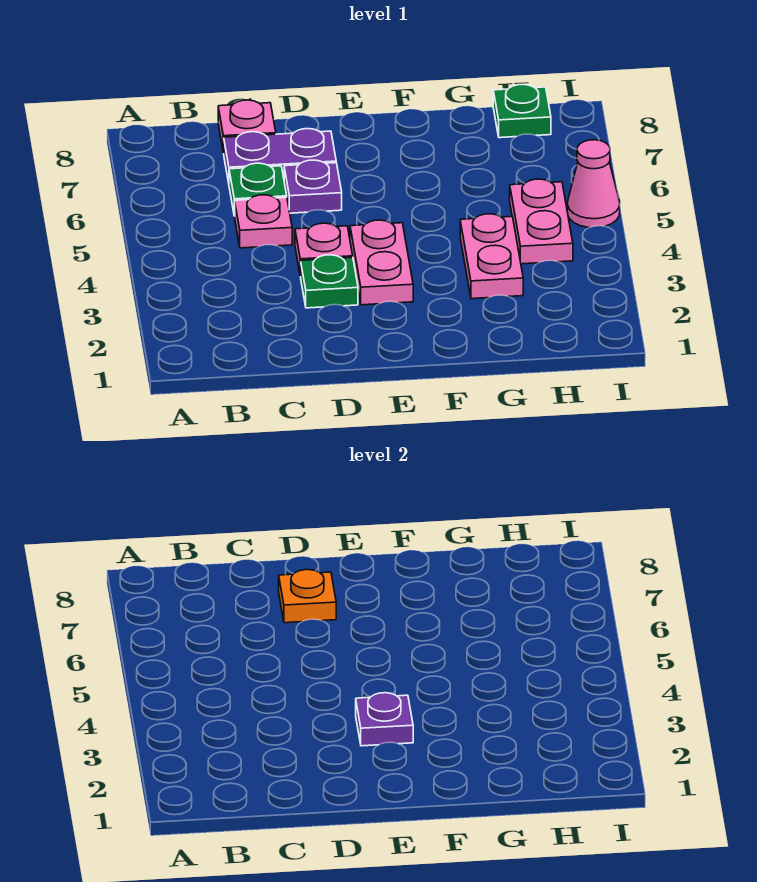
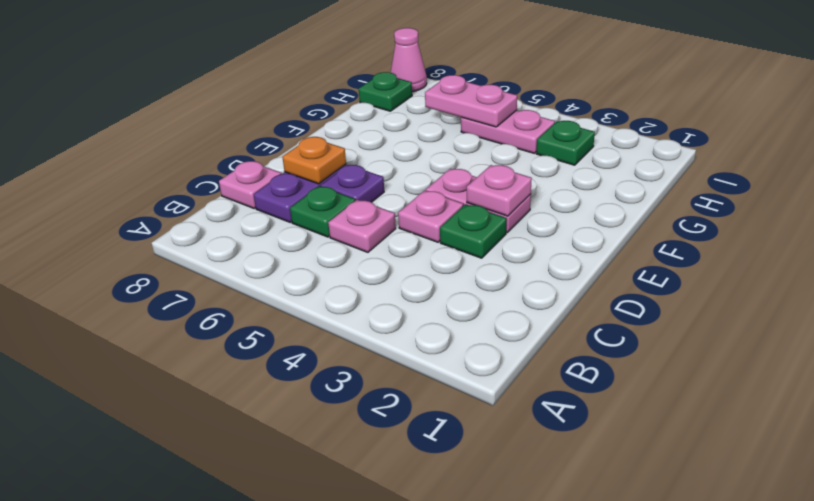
purple 1x1 plate [356,693,413,746] -> pink 1x1 plate [467,165,532,216]
pink 1x2 plate [460,214,523,299] -> pink 1x2 plate moved to [425,75,517,127]
none -> green 1x1 plate [536,121,595,165]
pink 1x1 cone [567,140,620,227] -> pink 1x1 cone moved to [391,28,427,92]

